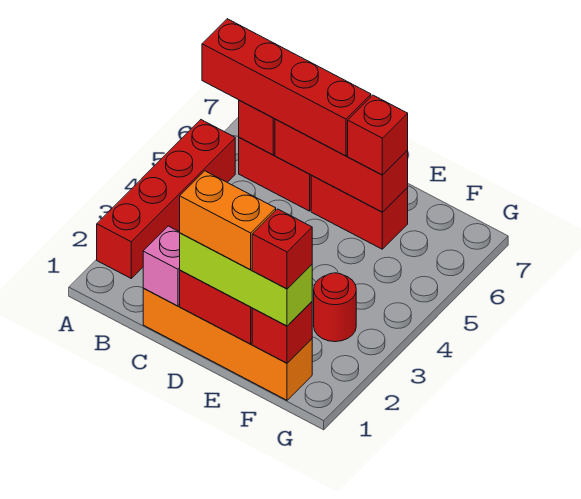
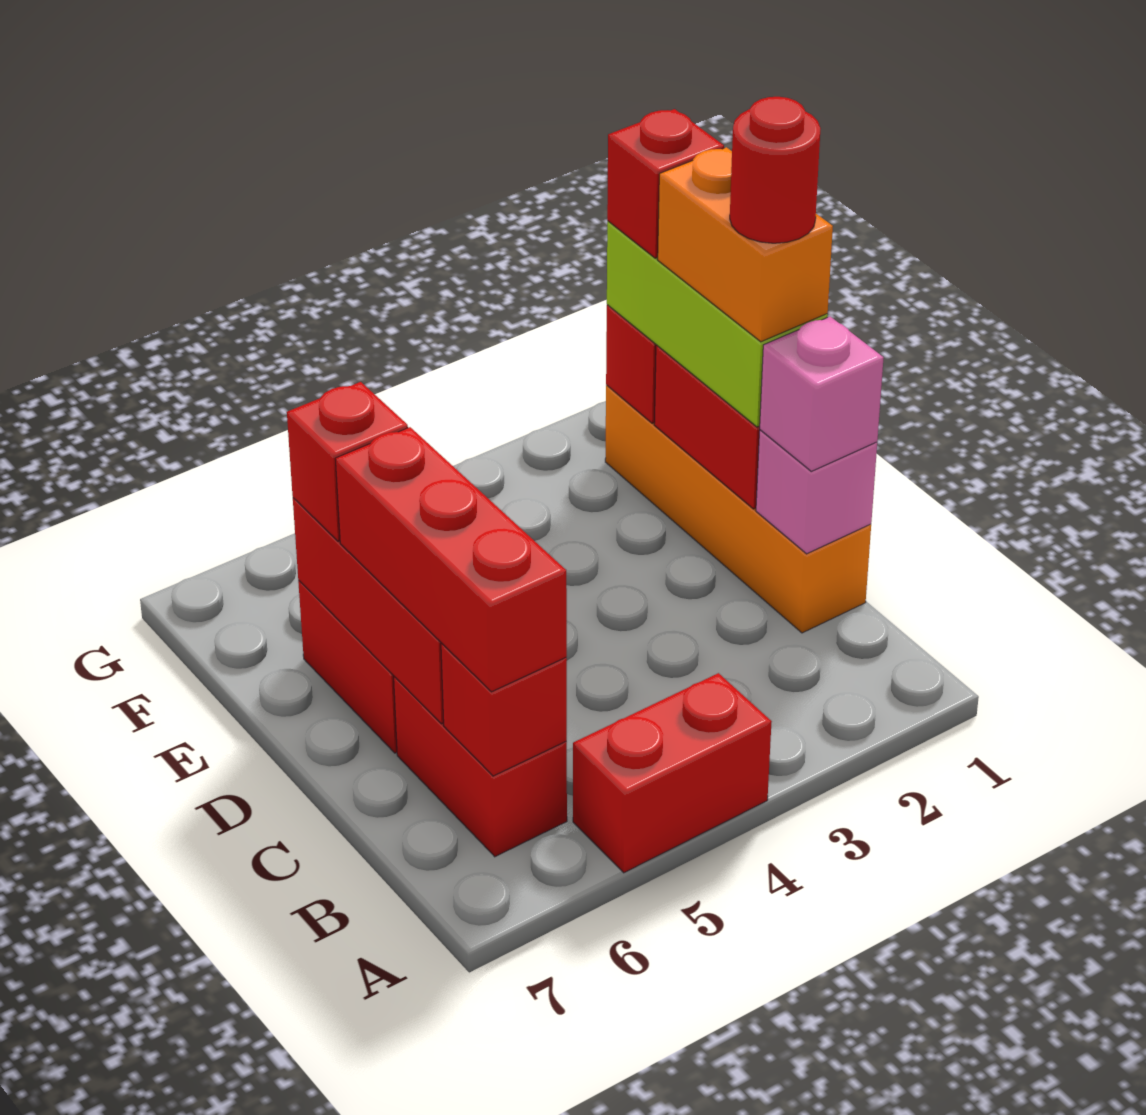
red 1x4 brick [97,120,235,278] -> red 1x2 brick [573,673,772,873]
red 1x4 brick [202,19,371,156] -> red 1x3 brick [335,427,567,692]
none -> pink 1x1 brick [760,316,884,471]
red 1x1 round brick [314,273,356,342] -> red 1x1 round brick moved to [730,97,821,243]

